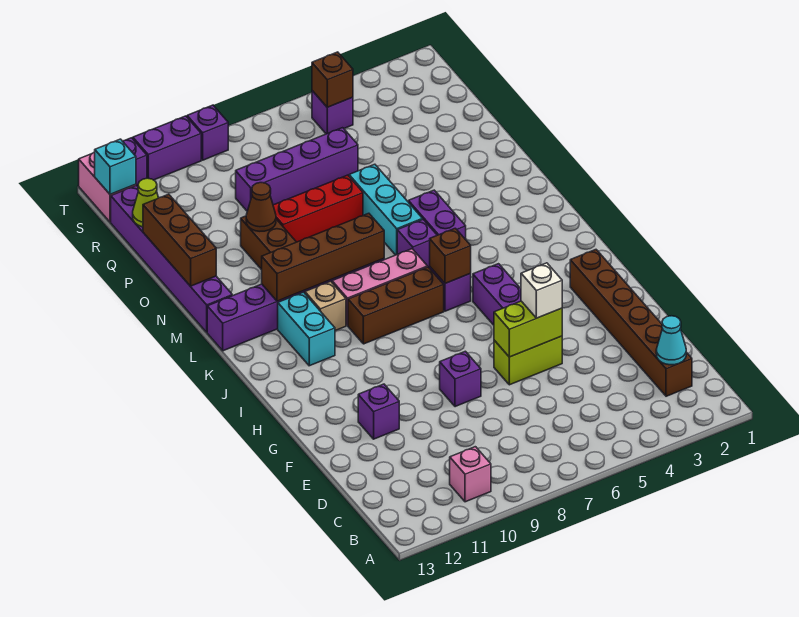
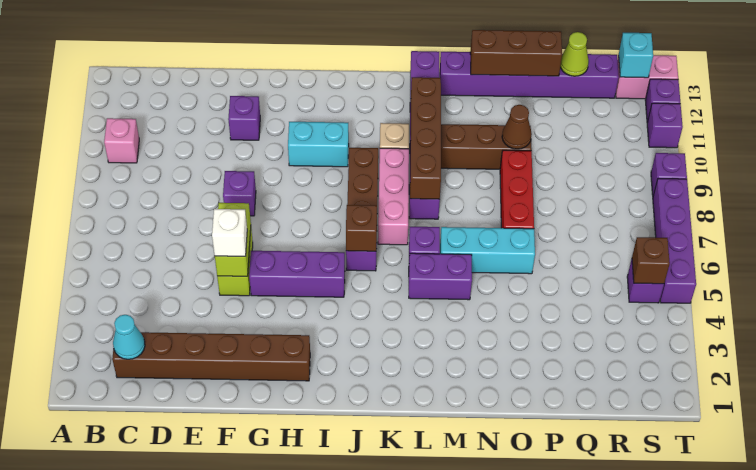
cyan 1x2 brick [278,292,335,366] -> cyan 1x2 brick moved to [288,122,349,167]
purple 1x4 brick [236,128,358,211] -> purple 1x4 brick moved to [653,178,696,303]
purple 1x2 brick [133,116,201,180] -> purple 1x1 brick [647,103,683,148]

